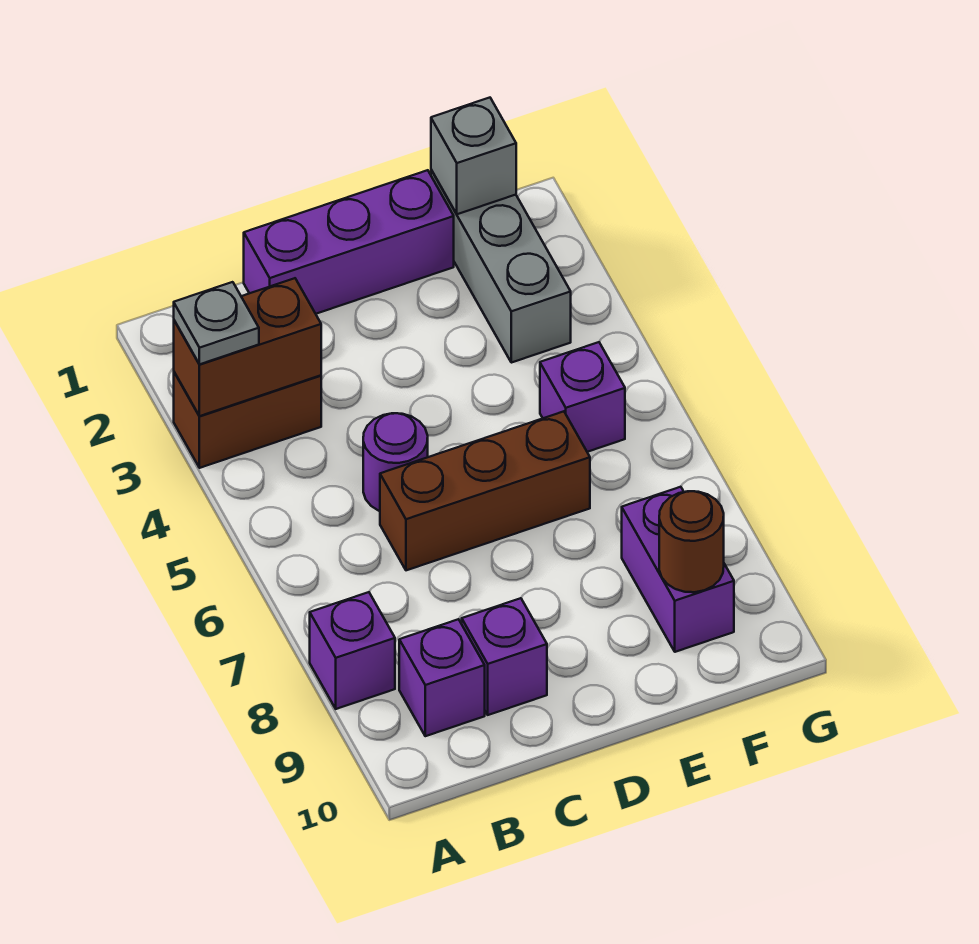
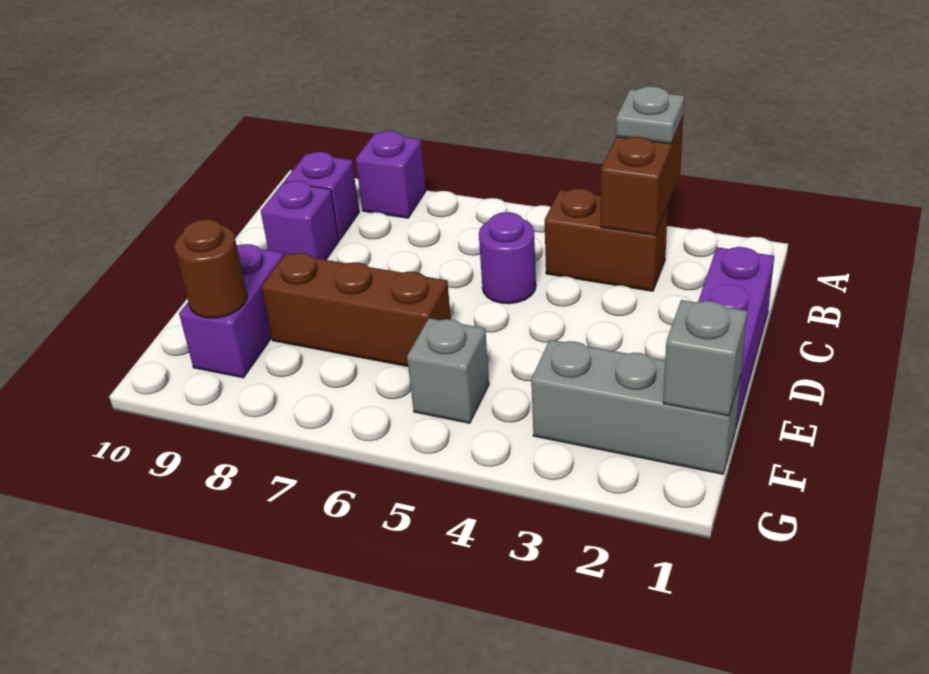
brown 1x2 brick [174,372,321,468] -> brown 1x2 brick turned to [545,189,668,291]
brown 1x3 brick [380,411,590,570] -> brown 1x3 brick turned to [261,253,451,366]
purple 1x1 brick [540,342,625,452] -> grey 1x1 brick [407,318,489,423]
purple 1x2 brick [622,487,734,652] -> purple 1x2 brick turned to [179,244,284,378]

